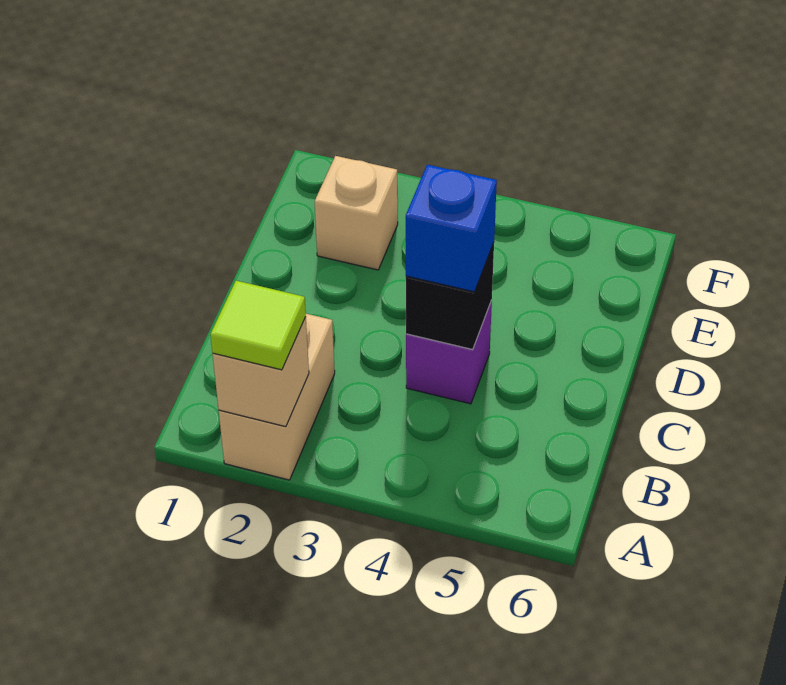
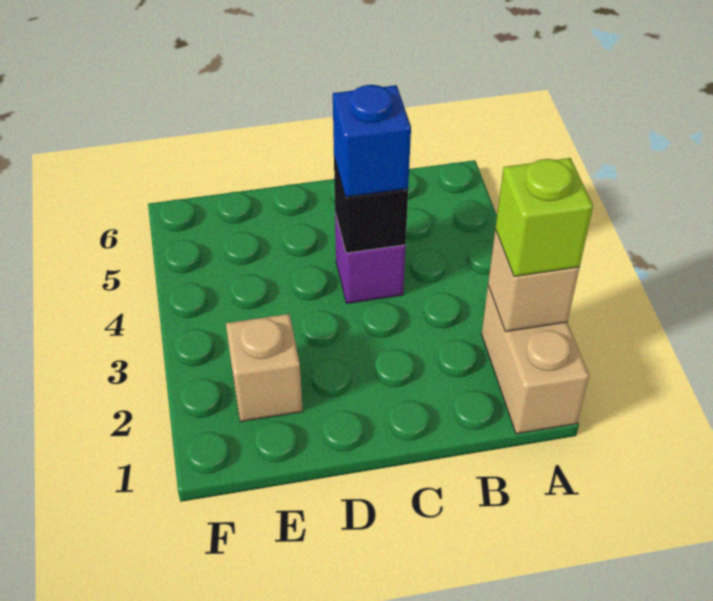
tan 1x2 brick [219,314,335,480] -> tan 1x2 brick turned to [482,286,589,434]
lime 1x1 tile [210,281,306,370] -> lime 1x1 brick [495,158,593,276]

